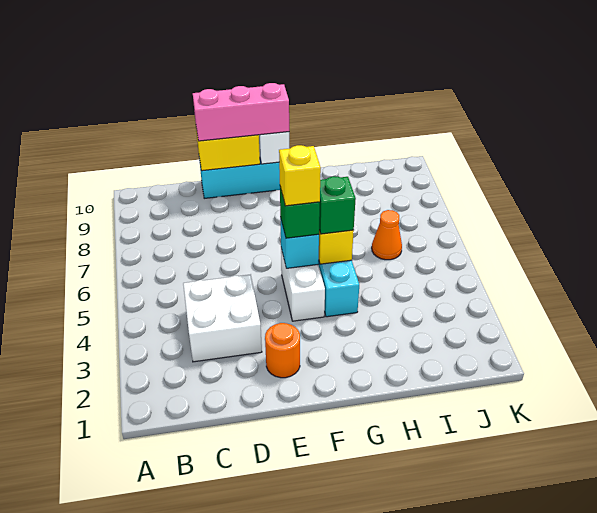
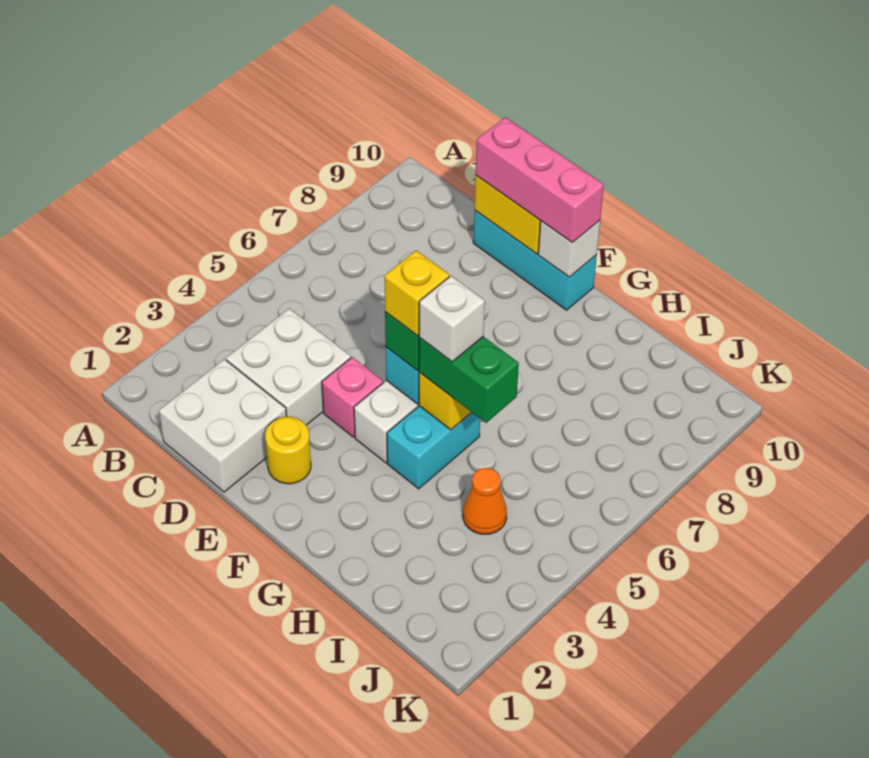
none -> white 2x2 brick [159,359,287,492]
orange 1x1 round brick [265,323,300,378] -> yellow 1x1 round brick [265,417,311,484]
none -> pink 1x1 brick [322,357,383,437]
green 1x1 brick [319,176,356,234] -> green 1x2 brick [419,337,519,423]
none -> white 1x1 brick [419,276,485,362]
orange 1x1 cone [372,210,402,260] -> orange 1x1 cone moved to [463,468,507,534]

